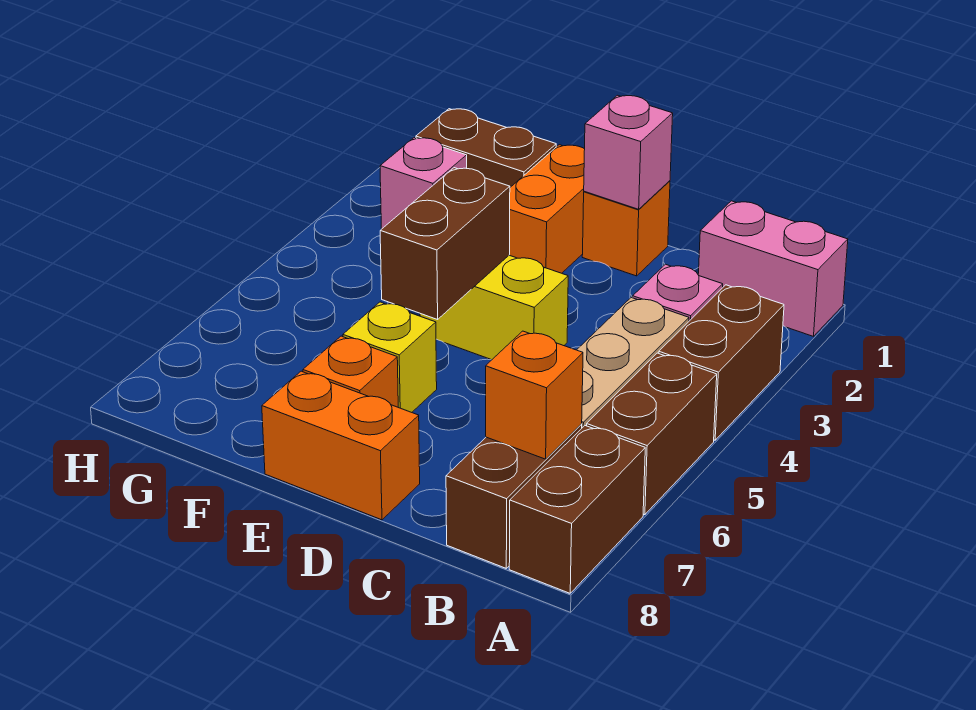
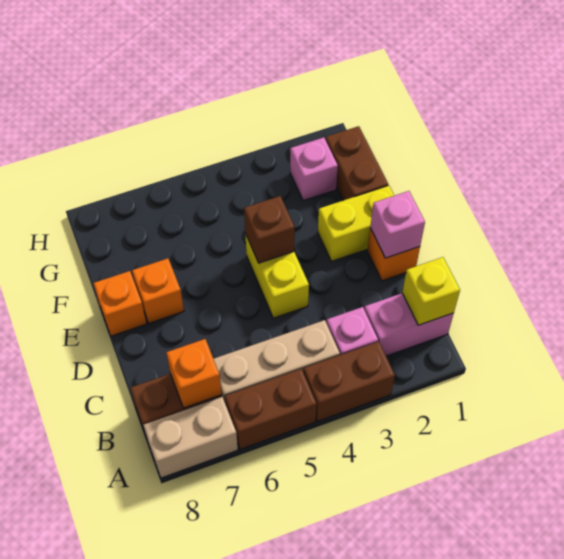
pink 1x2 brick [698,201,848,336] -> pink 1x2 brick turned to [364,293,454,356]
brown 1x2 brick [509,426,645,593] -> tan 1x2 brick [143,397,238,478]
orange 1x2 brick [262,371,420,520] -> orange 1x1 brick [93,271,147,336]
orange 1x2 brick [510,145,585,273] -> yellow 1x2 brick [318,186,394,261]
brown 1x2 brick [380,168,510,319] -> brown 1x1 brick [244,196,295,263]
yellow 1x1 brick [343,302,437,412] -> yellow 1x1 brick moved to [402,257,460,325]

